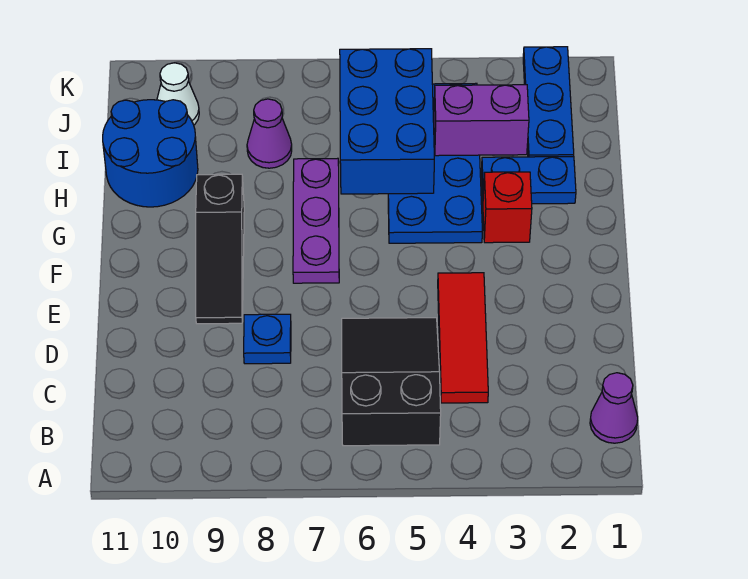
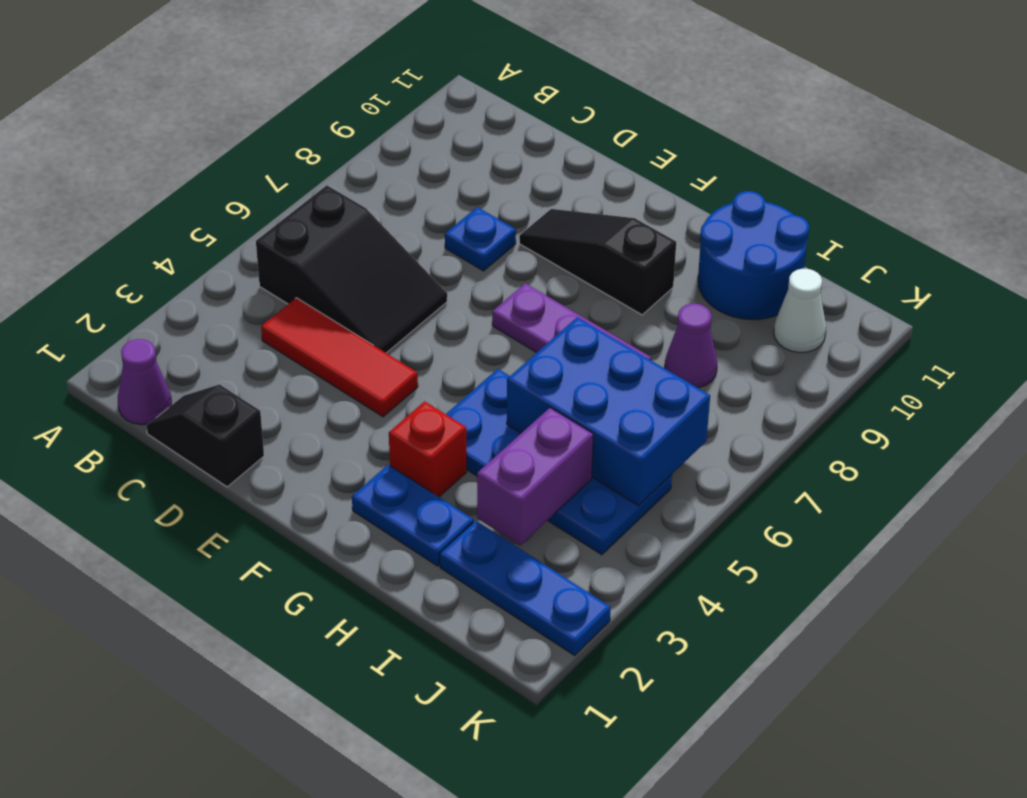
none -> black 1x2 slope [146,384,264,487]
blue 1x2 plate [482,157,576,204] -> blue 1x2 plate turned to [352,465,474,566]

